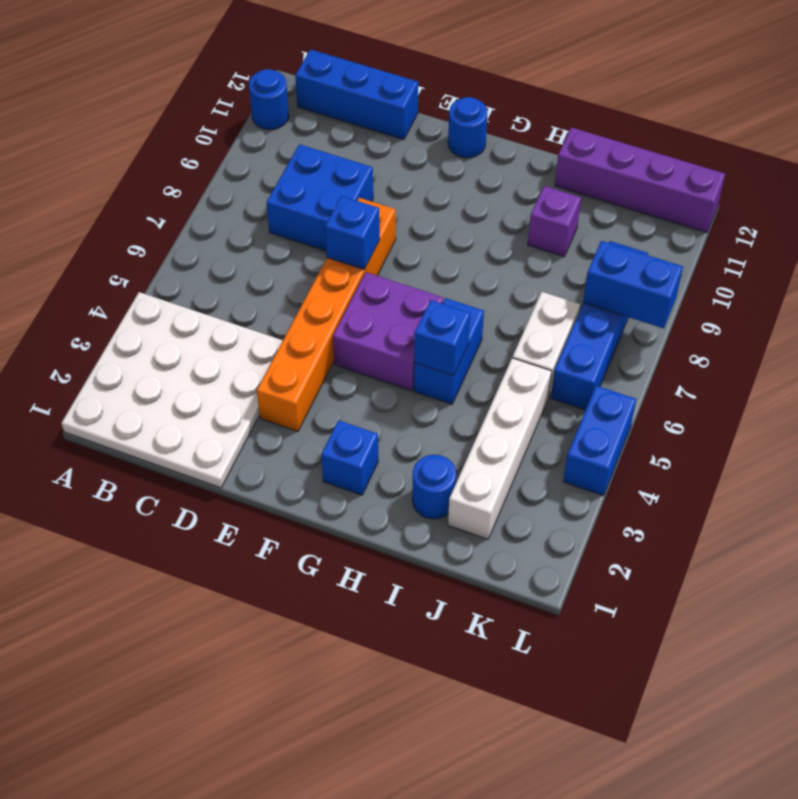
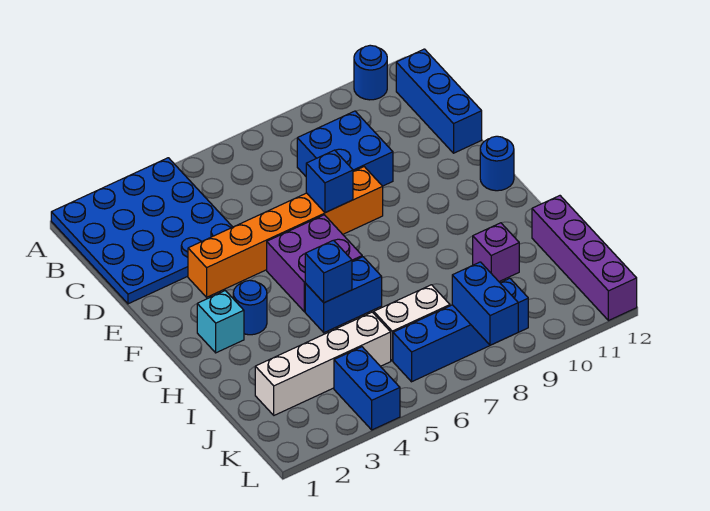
white 4x4 plate [61,292,283,488] -> blue 4x4 plate [51,158,232,304]
blue 1x1 brick [321,420,378,495] -> cyan 1x1 brick [197,290,244,353]
blue 1x1 round brick [412,455,456,519] -> blue 1x1 round brick moved to [233,280,267,335]
blue 1x2 brick [563,386,636,496] -> blue 1x2 brick turned to [334,347,400,430]

